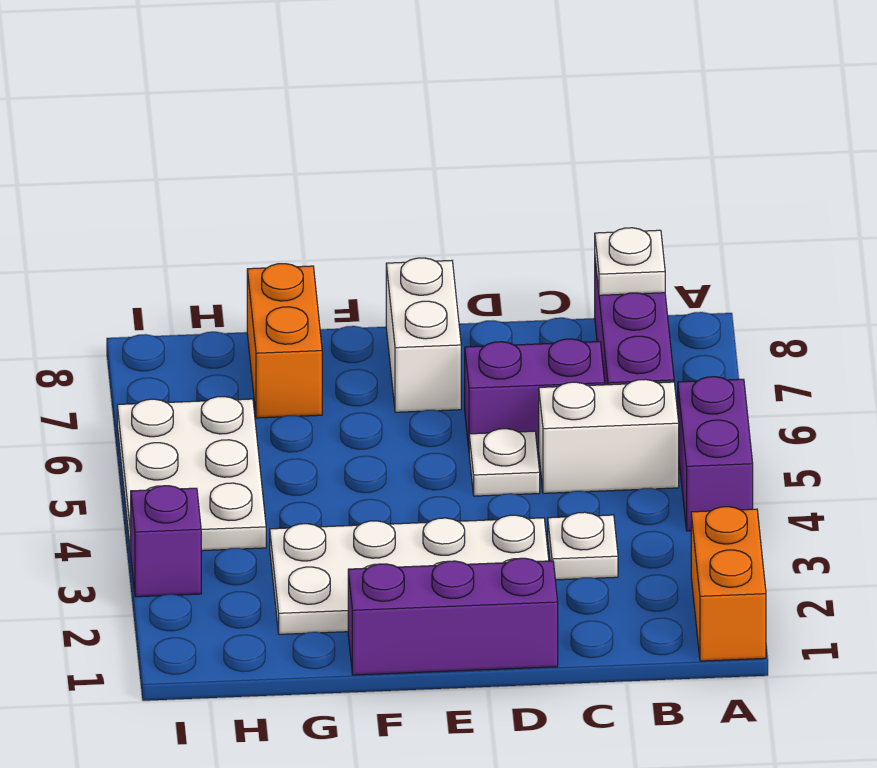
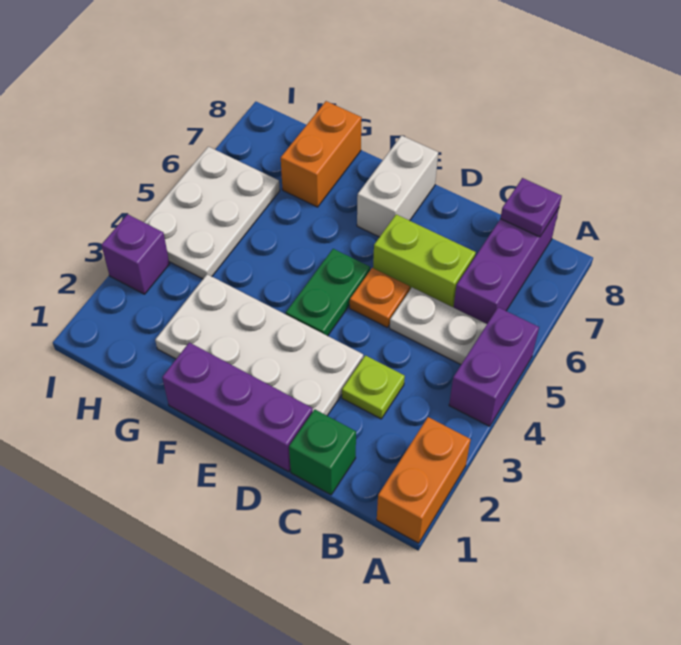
white 1x2 brick [539,379,679,493] -> white 1x2 plate [390,288,487,364]
white 1x1 plate [595,228,665,295] -> purple 1x1 plate [500,178,562,237]
none -> green 1x1 brick [289,409,356,495]
white 1x1 plate [548,512,618,580] -> lime 1x1 plate [342,355,405,419]
purple 1x2 brick [465,339,605,450] -> lime 1x2 brick [373,214,476,307]
white 1x1 plate [469,429,540,496] -> orange 1x1 plate [350,268,410,328]
none -> green 1x2 plate [286,249,370,336]

